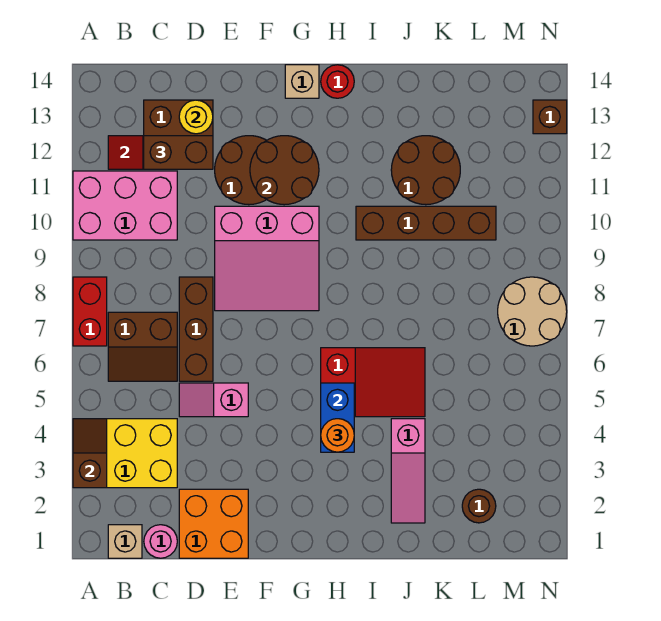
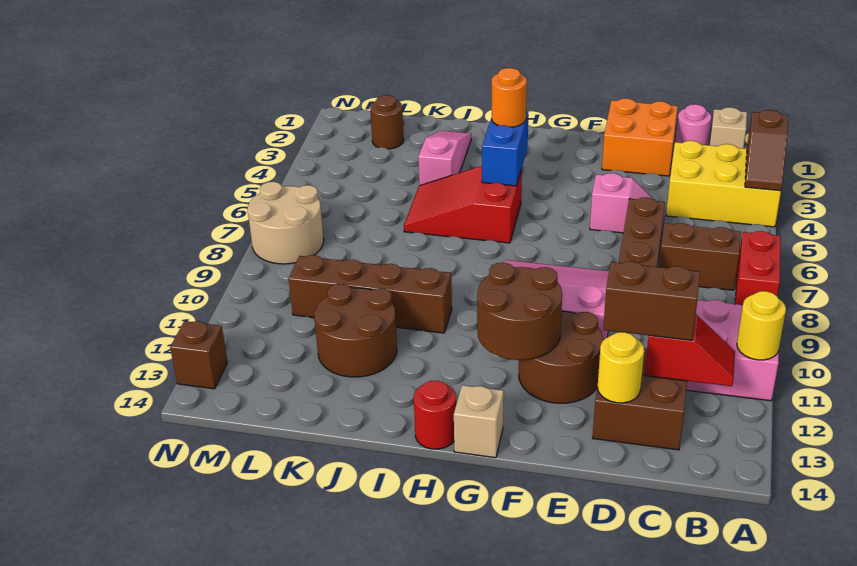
none -> yellow 1x1 round brick [737,291,786,360]

